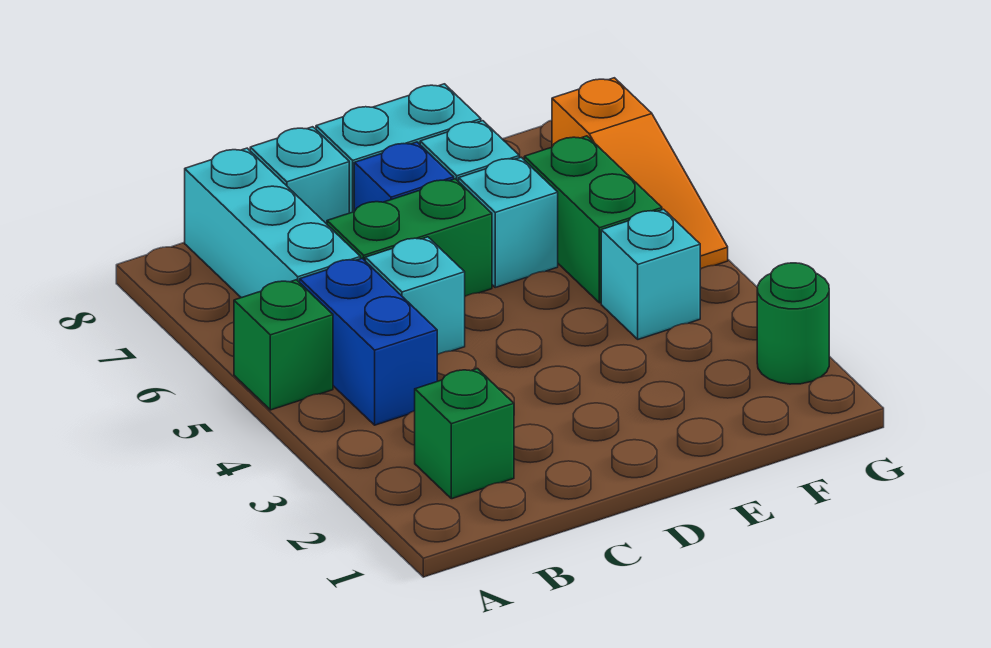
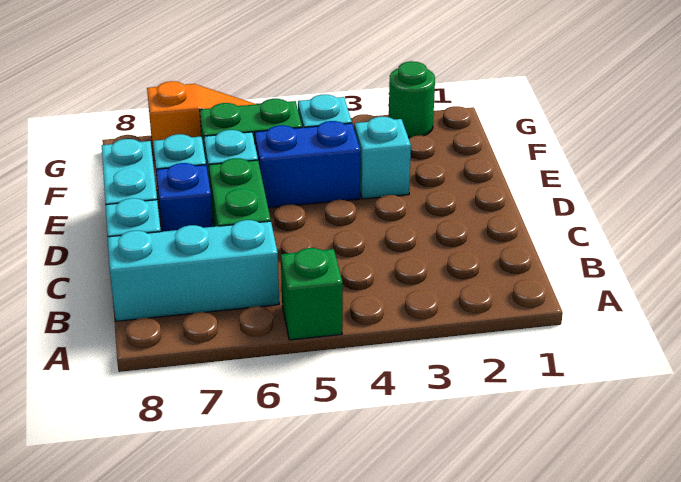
green 1x1 brick [415,369,514,499] -> none
blue 1x2 brick [300,258,437,425] -> blue 1x2 brick moved to [255,121,360,208]
cyan 1x1 brick [365,237,465,355] -> cyan 1x1 brick moved to [355,117,411,199]

